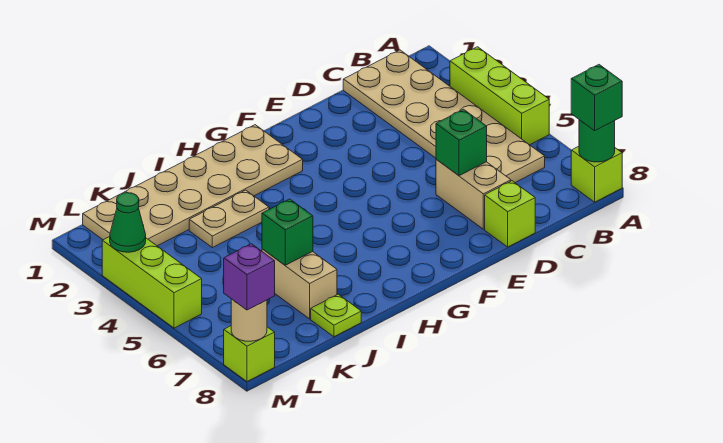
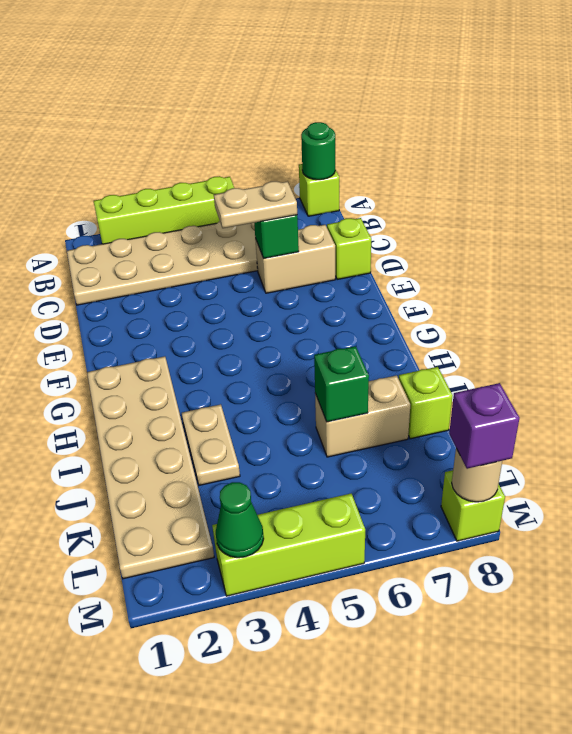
lime 1x3 brick [450,47,549,145] -> lime 1x4 brick [94,176,234,244]
green 1x1 brick [571,65,622,131] -> none
none -> tan 1x2 plate [214,181,297,228]
lime 1x1 plate [311,294,361,337] -> lime 1x1 brick [399,367,453,439]

